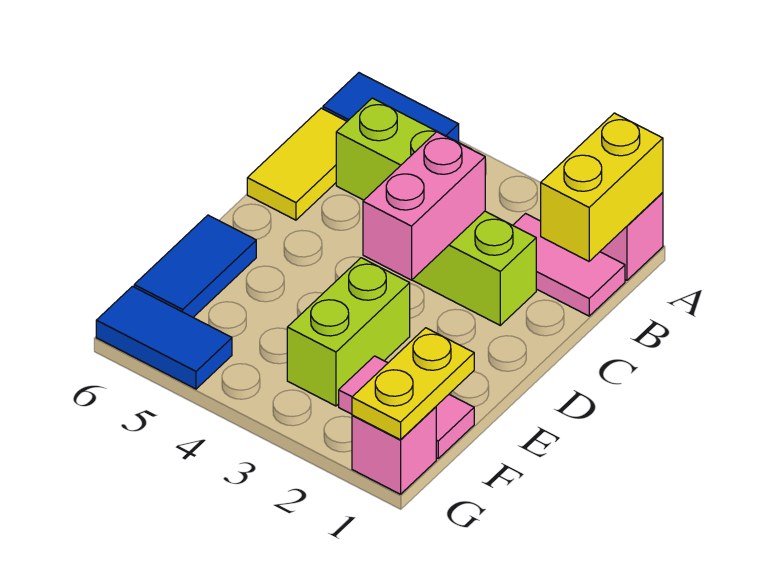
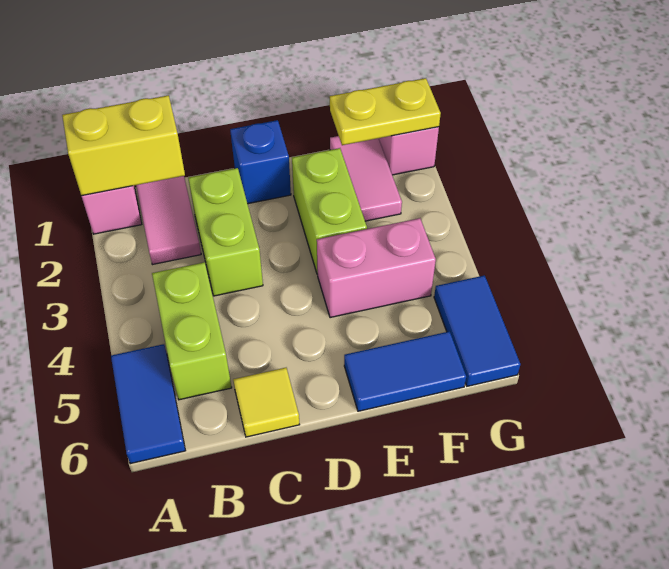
yellow 1x2 tile [247,108,347,220] -> yellow 1x1 tile [233,368,300,437]
pink 1x2 brick [363,132,485,280] -> pink 1x2 brick moved to [317,218,436,318]
none -> blue 1x1 brick [230,120,291,204]
lime 1x2 brick [287,258,410,406] -> lime 1x2 brick turned to [292,148,367,274]

